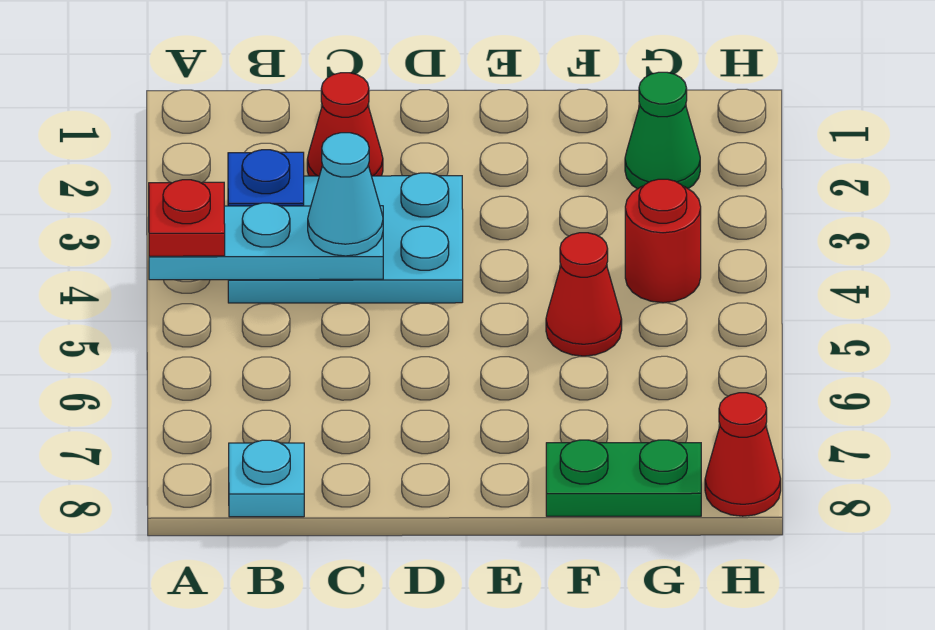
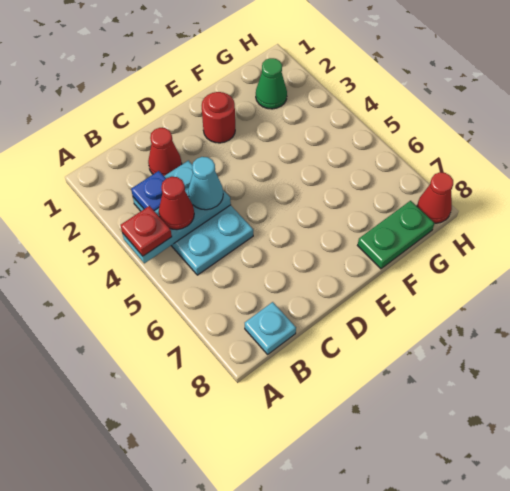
cyan 2x3 plate [228,173,463,303] -> cyan 2x3 plate turned to [133,160,253,275]
red 1x1 cone [546,233,622,356] -> red 1x1 cone moved to [159,177,194,230]
red 1x1 round brick [625,179,701,303] -> red 1x1 round brick moved to [202,92,235,143]

